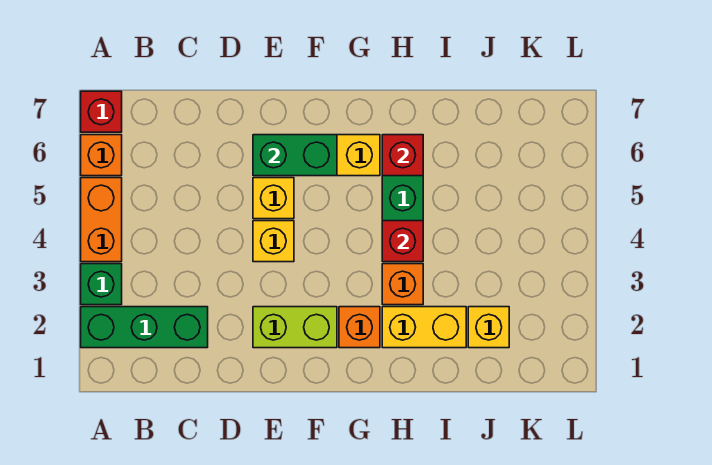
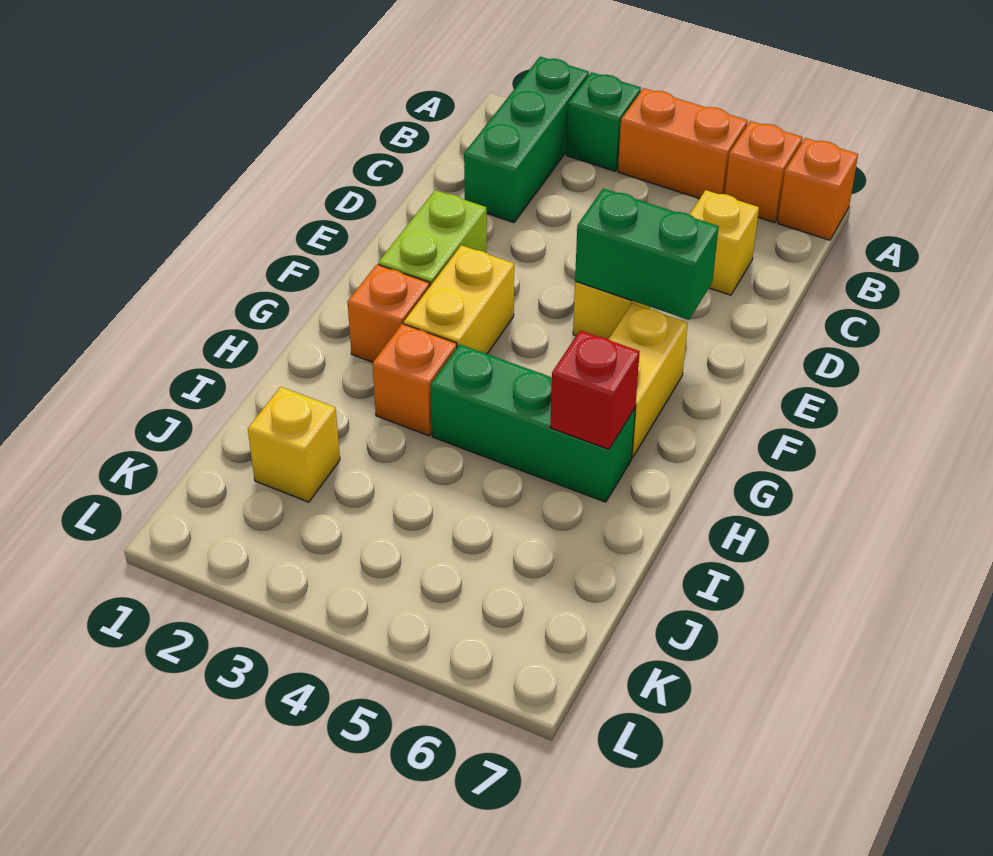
red 1x1 brick [81,91,122,132] -> orange 1x1 brick [778,138,858,240]
yellow 1x1 brick [253,221,294,262] -> yellow 1x1 brick moved to [690,190,759,295]
green 1x2 brick [253,135,337,176] -> green 1x2 brick turned to [575,189,719,320]
yellow 1x2 brick [382,307,466,348] -> yellow 1x2 brick moved to [404,245,514,354]
red 1x1 brick [382,221,423,262] -> none

